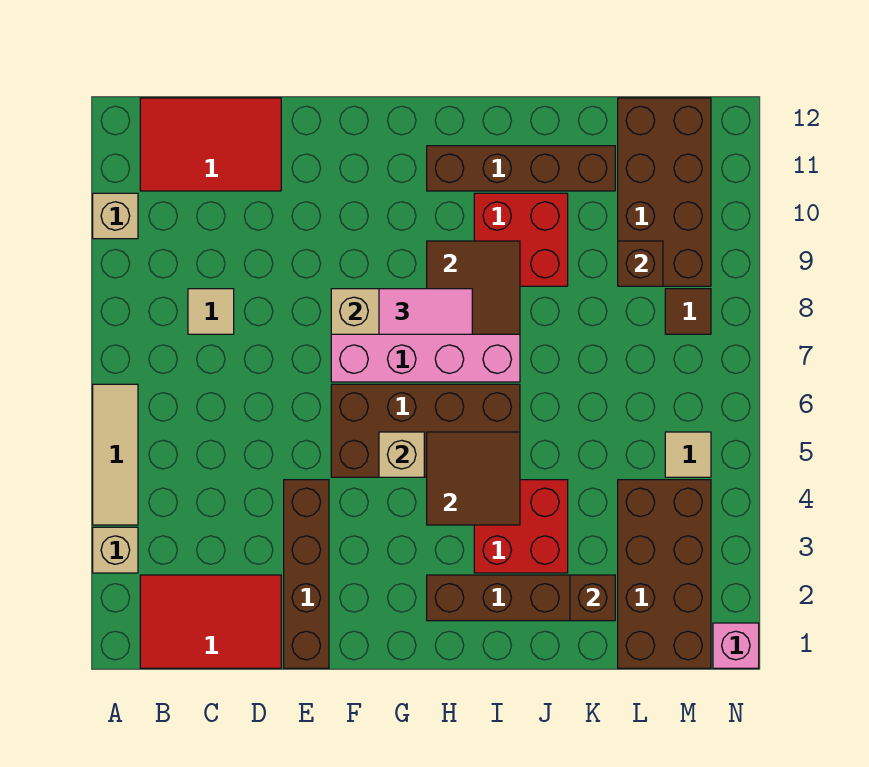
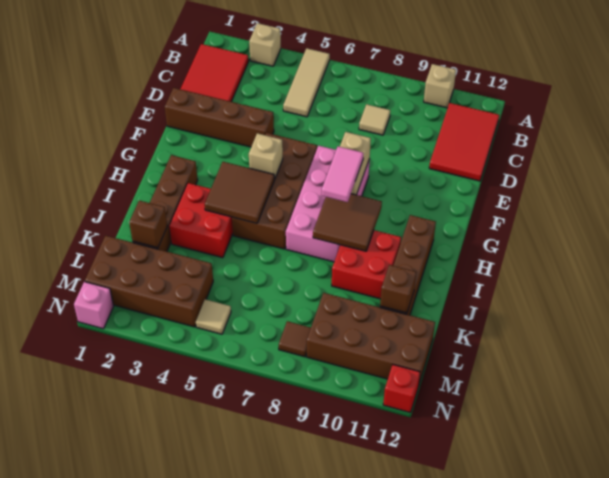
tan 1x3 tile [93,384,138,525] -> tan 1x3 tile turned to [283,48,330,117]
brown 1x1 brick [618,241,663,286] -> brown 1x1 brick moved to [380,265,416,313]
none -> red 1x1 brick [383,365,420,413]

